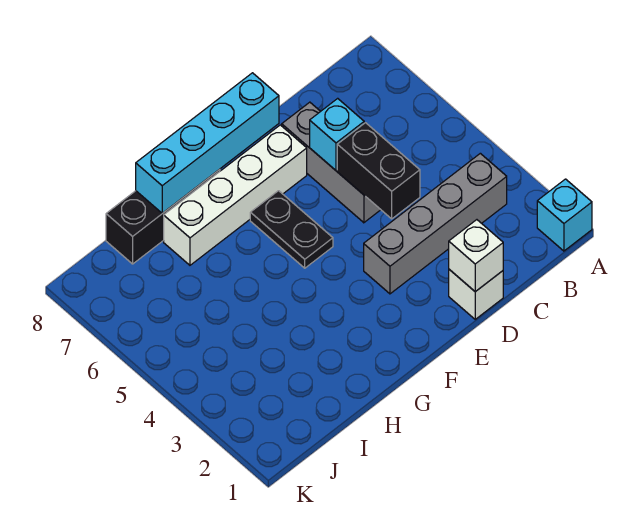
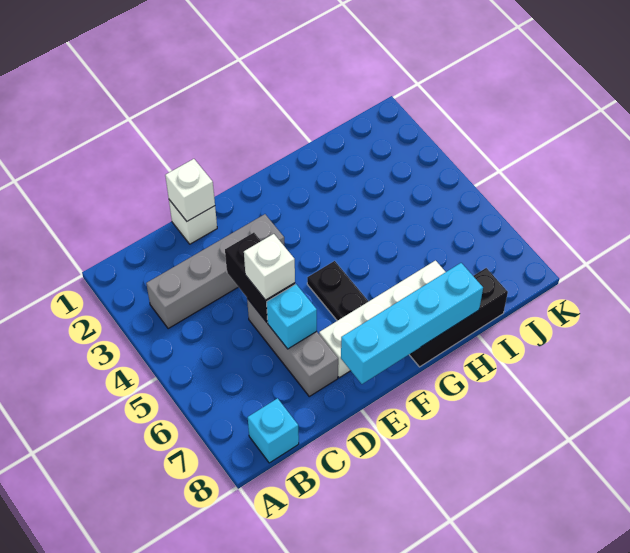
cyan 1x1 brick [537,179,592,251] -> cyan 1x1 brick moved to [248,398,299,463]
none -> white 1x1 brick [244,234,295,300]

